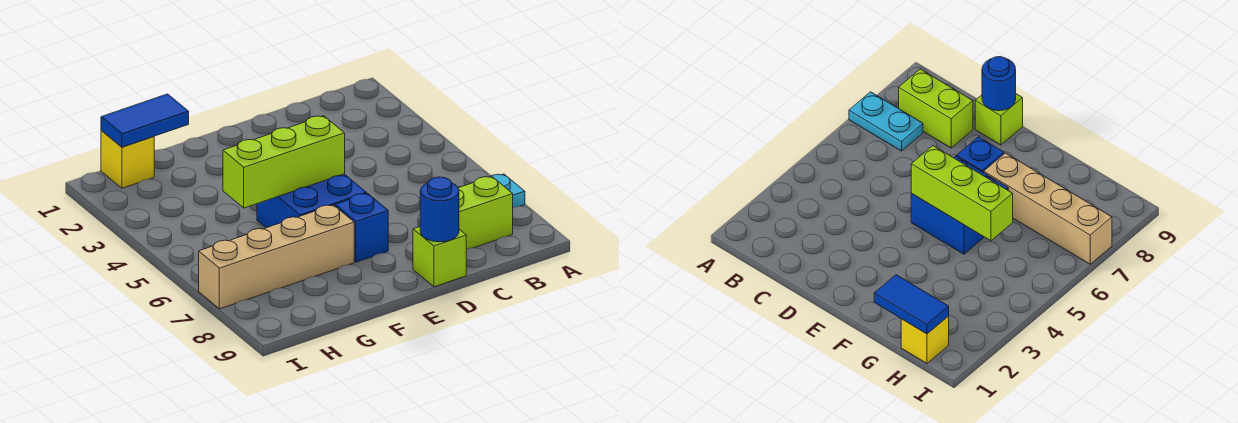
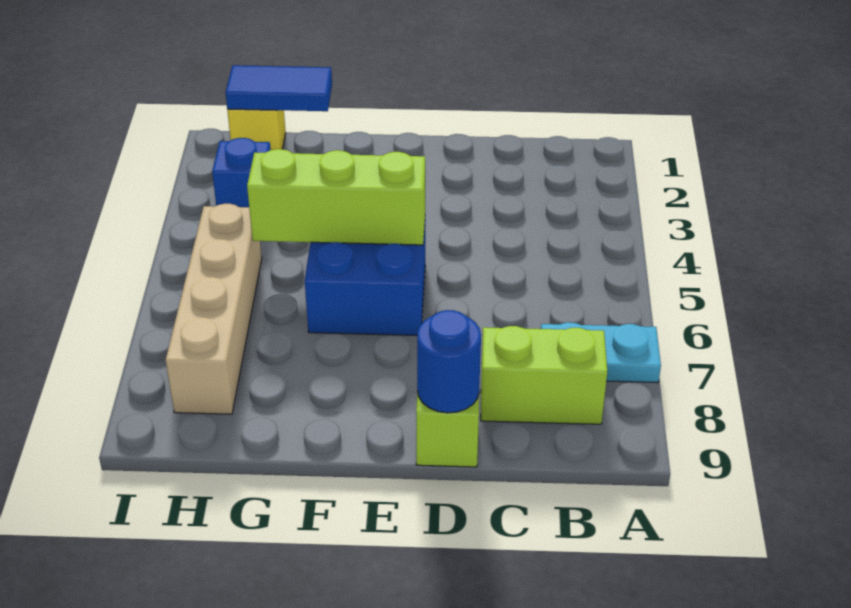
blue 1x1 brick [335,193,388,262] -> blue 1x1 brick moved to [212,138,271,207]
tan 1x4 brick [199,205,354,309] -> tan 1x4 brick turned to [166,204,262,414]

